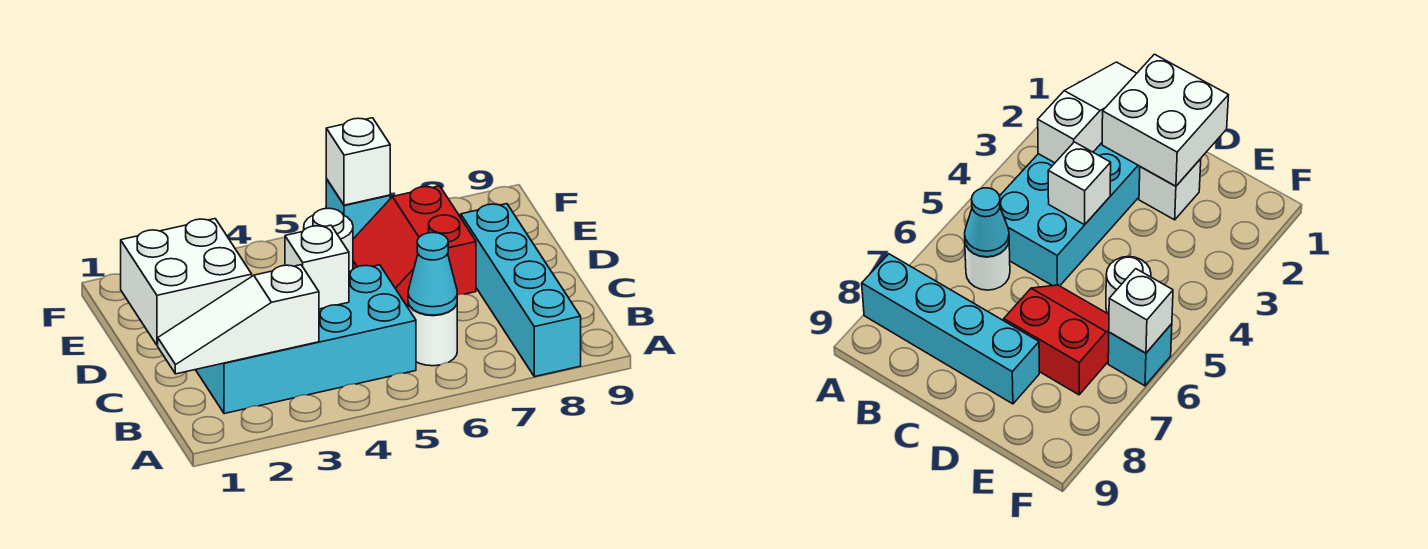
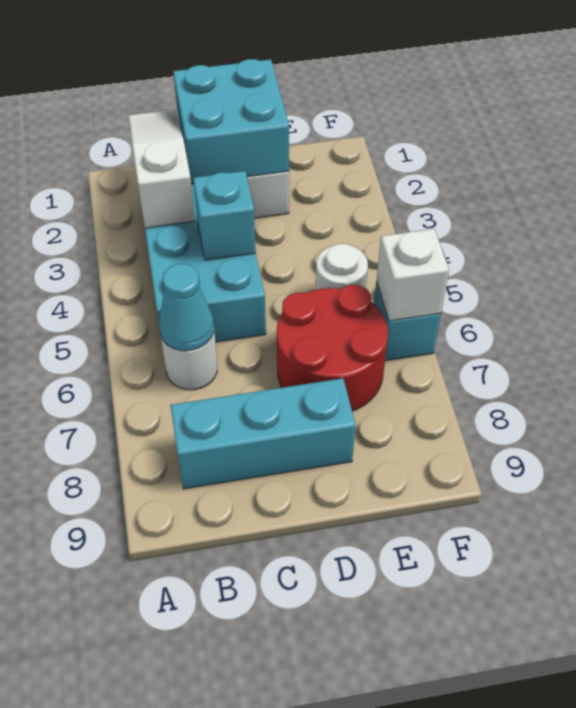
cyan 1x4 brick [461,204,581,377] -> cyan 1x3 brick [171,378,356,489]
white 2x2 brick [121,219,252,345] -> cyan 2x2 brick [173,59,289,184]
white 1x1 brick [285,225,349,309] -> cyan 1x1 brick [193,171,256,260]
red 2x2 slope [353,186,476,306] -> red 2x2 round brick [277,285,388,411]

